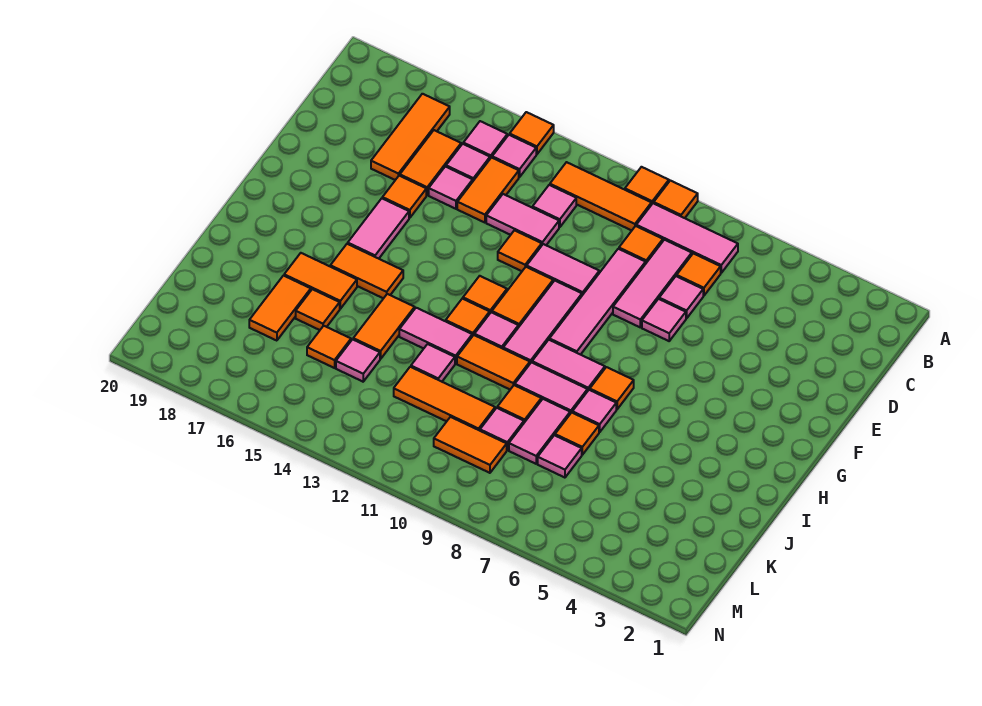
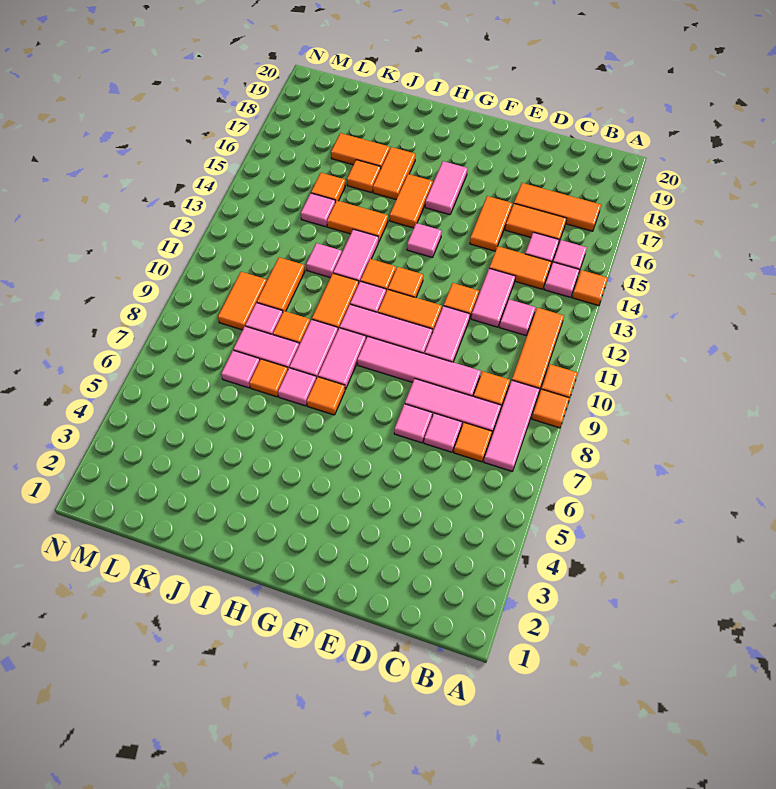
pink 1x1 tile [429,167,473,209] -> pink 1x1 tile moved to [407,223,442,258]
orange 1x1 tile [382,176,426,218] -> orange 1x2 tile [470,196,512,251]
pink 1x2 tile [348,198,409,259] -> pink 1x2 tile turned to [425,161,467,215]
orange 1x3 tile [394,367,495,431] -> orange 1x2 tile [257,257,305,312]

